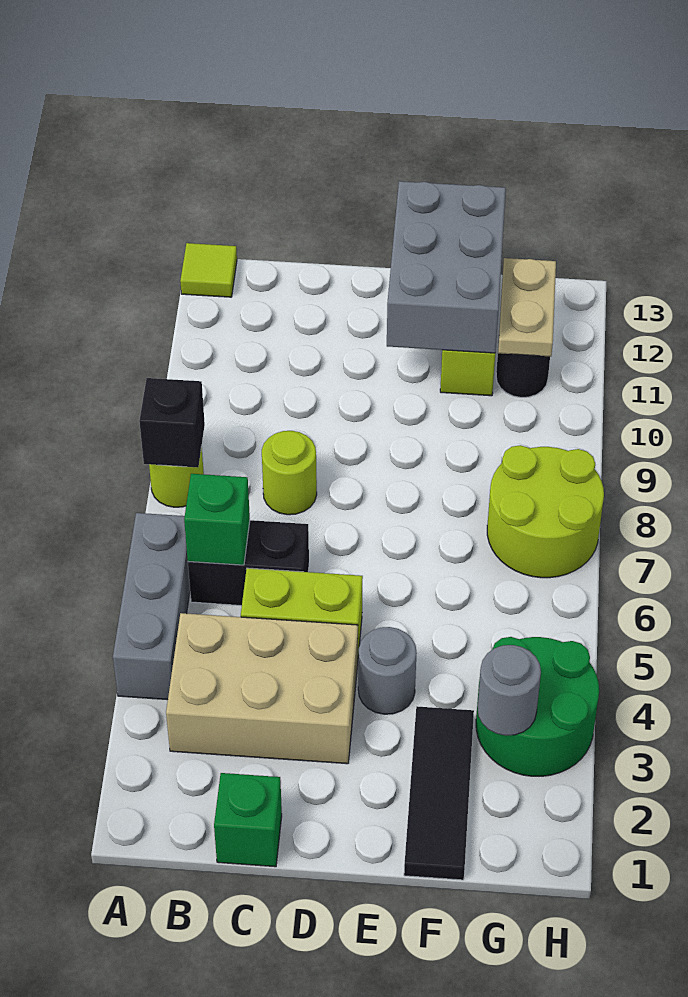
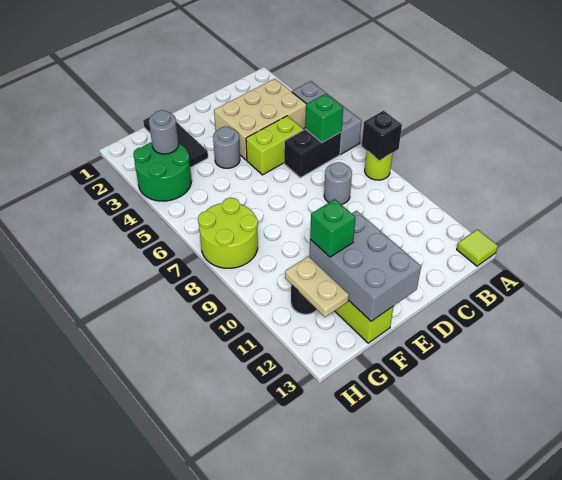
green 1x1 brick [214,773,282,867] -> green 1x1 brick moved to [310,199,356,257]
lime 1x1 round brick [262,431,317,515] -> grey 1x1 round brick [324,162,352,205]

